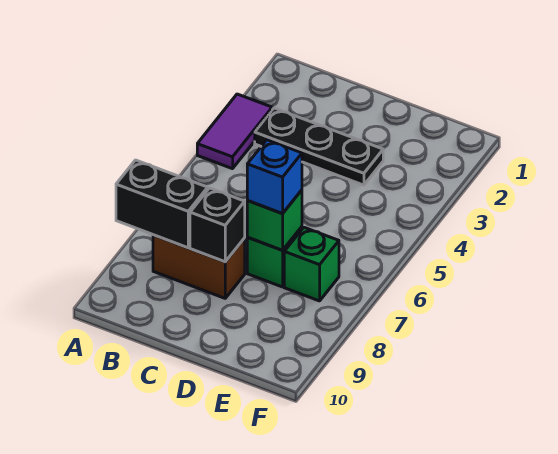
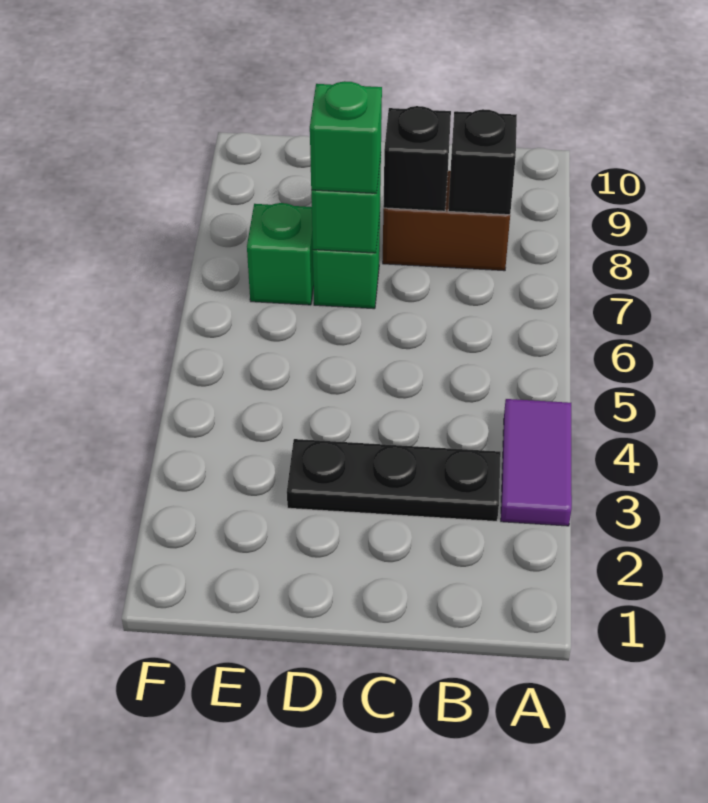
black 1x2 brick [116,160,208,248] -> black 1x1 brick [448,109,517,215]
blue 1x1 brick [247,140,302,214] -> green 1x1 brick [310,81,382,193]

